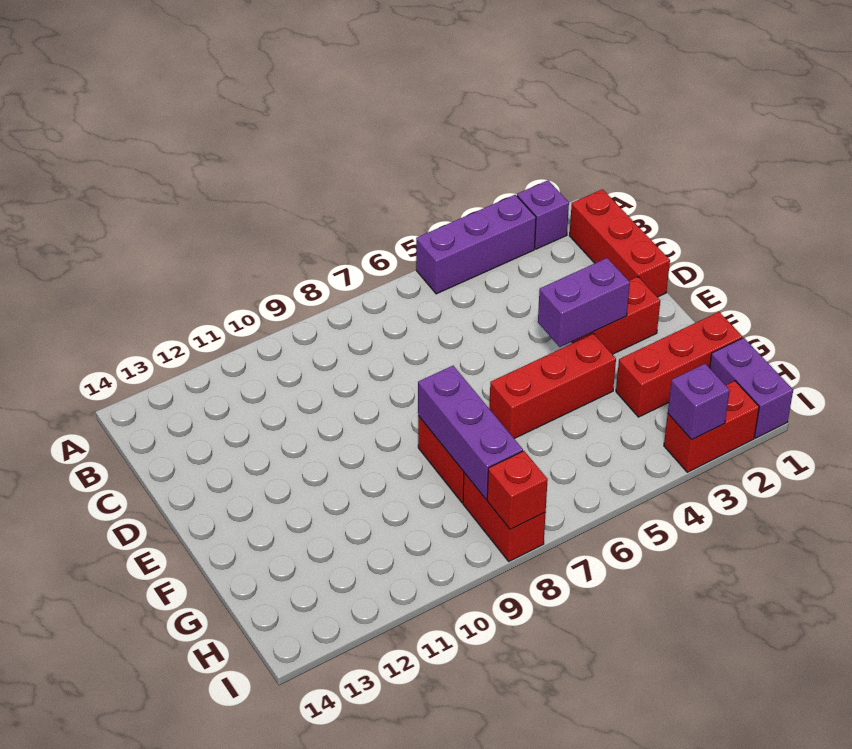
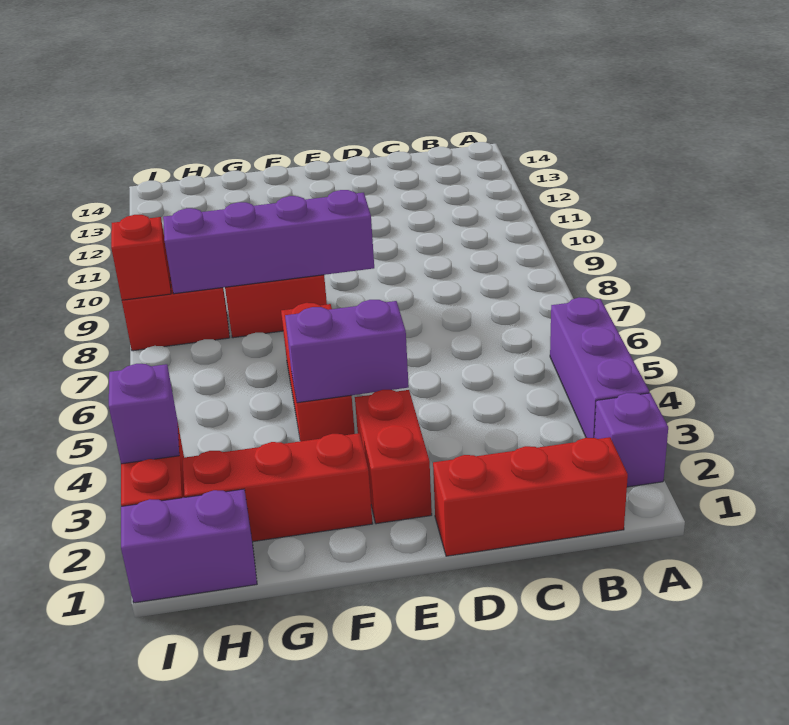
purple 1x2 brick [538,258,630,347] -> purple 1x2 brick turned to [285,300,409,403]
purple 1x3 brick [418,366,523,500] -> purple 1x4 brick [163,190,374,294]
red 1x3 brick [616,312,742,417] -> red 1x3 brick turned to [182,433,373,542]

